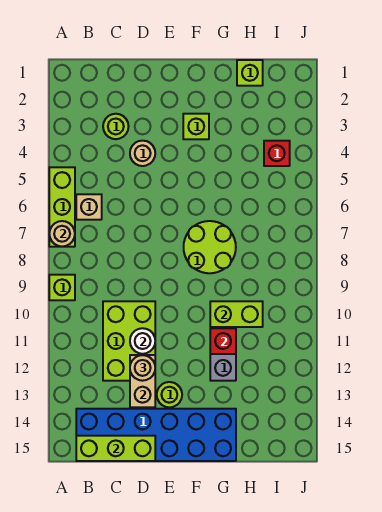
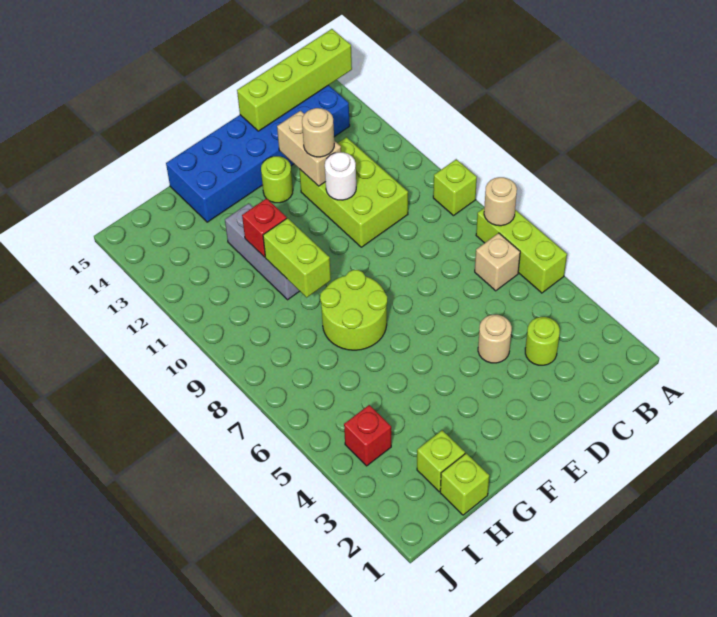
lime 1x3 brick [76,436,155,461] -> lime 1x4 brick [237,29,352,131]
lime 1x1 brick [183,114,209,139] -> lime 1x1 brick moved to [417,430,465,492]
lime 1x2 brick [210,301,263,327] -> lime 1x2 brick turned to [263,218,331,297]

